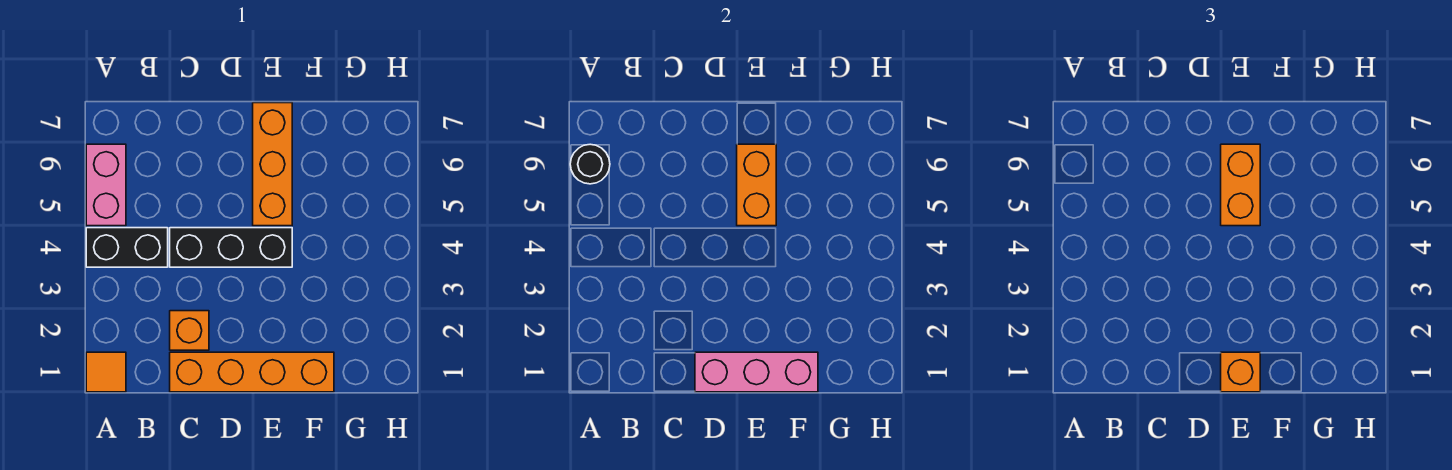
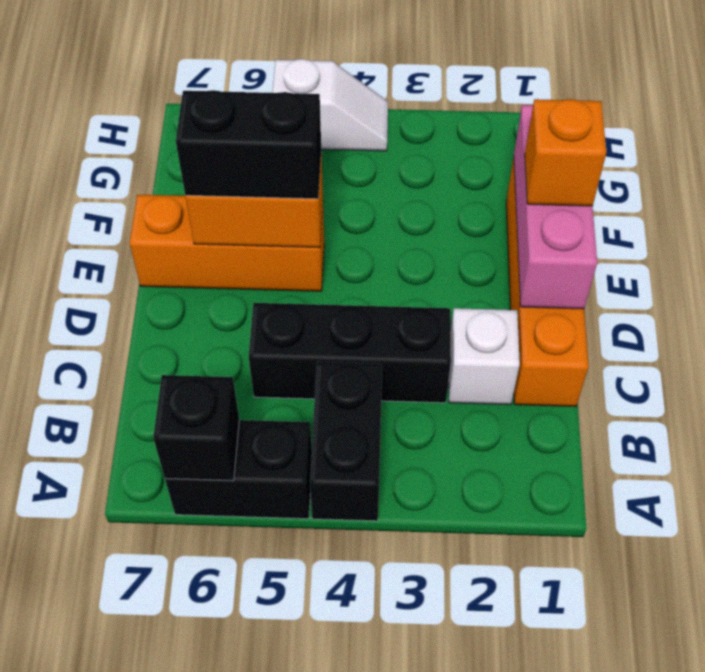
orange 1x1 tile [86,352,126,392] -> none
pink 1x2 brick [86,144,126,226] -> black 1x2 brick [165,420,312,519]
black 1x1 round brick [570,144,610,184] -> black 1x1 brick [153,375,239,481]
orange 1x1 brick [170,311,209,350] -> white 1x1 brick [449,308,520,405]
black 1x3 brick [170,228,292,267] -> black 1x3 brick turned to [249,303,451,403]
orange 1x2 brick [1221,144,1260,226] -> black 1x2 brick [176,90,321,199]
none -> white 1x2 slope [272,59,388,151]

